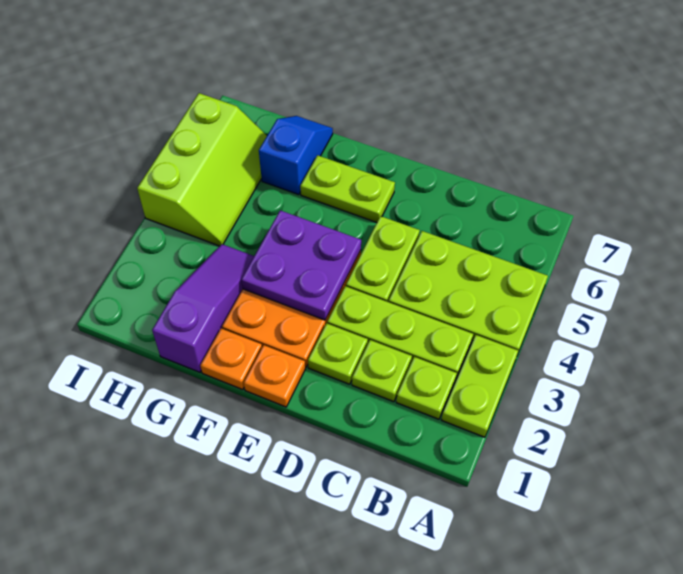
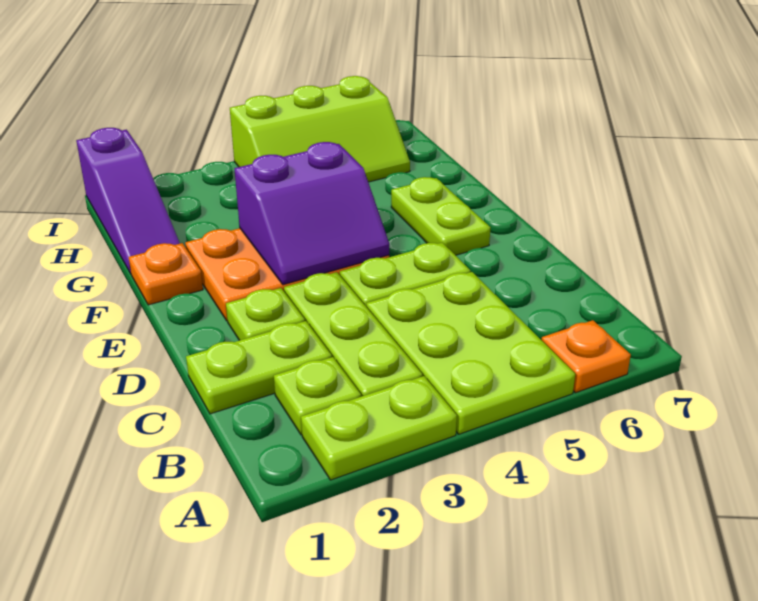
lime 1x1 plate [352,340,412,402] -> lime 1x2 plate [186,321,332,414]
orange 1x1 plate [244,345,305,407] -> orange 1x1 plate moved to [542,320,631,393]
purple 2x2 plate [241,210,361,320] -> purple 2x2 slope [234,142,389,285]
purple 1x3 slope [152,244,254,372] -> purple 1x3 slope turned to [76,128,180,274]
blue 1x2 slope [259,116,333,195] -> none

